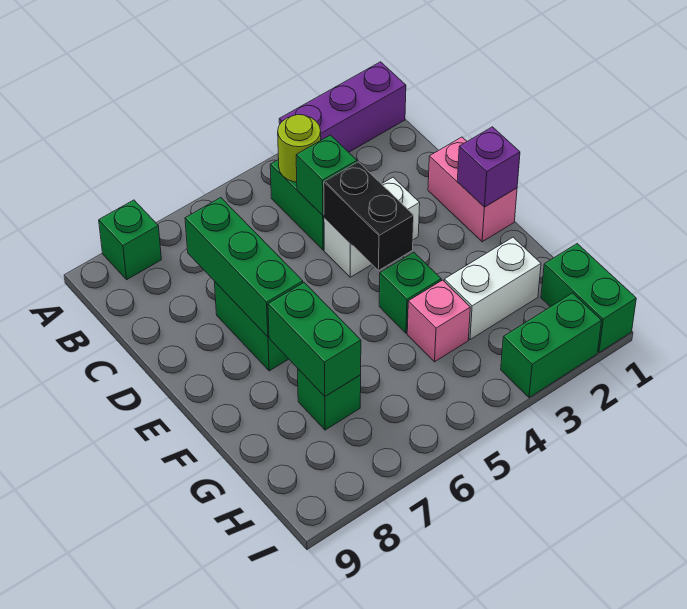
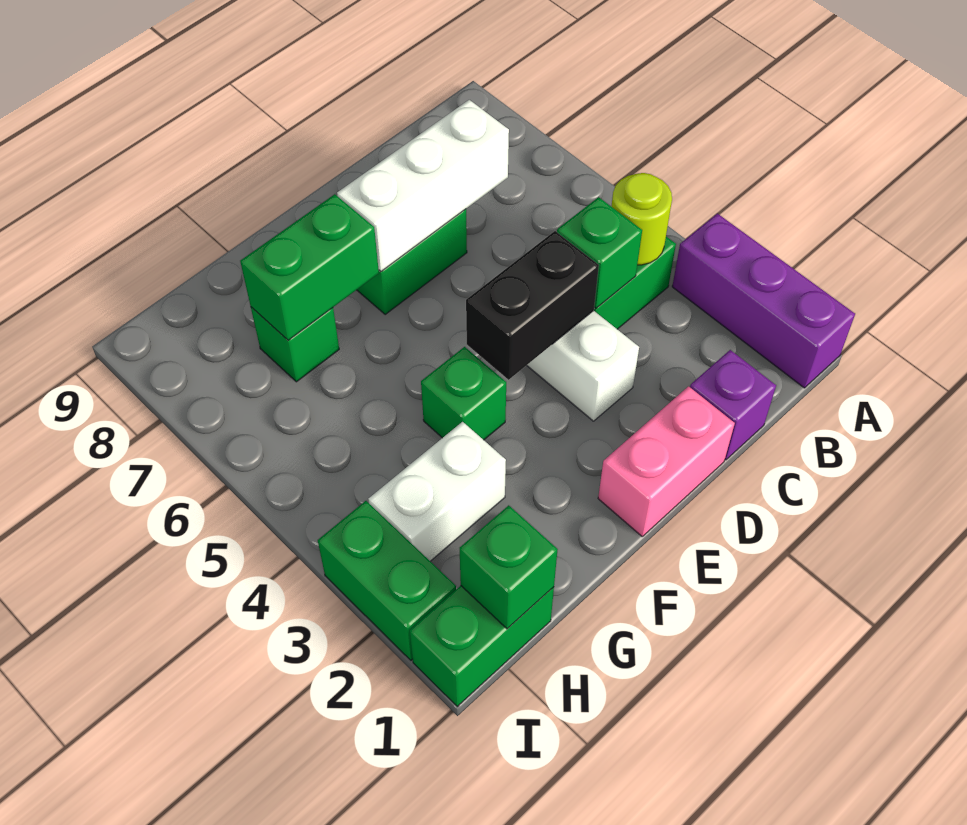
green 1x1 brick [99,200,161,279] -> green 1x1 brick moved to [460,505,558,629]
green 1x3 brick [185,198,303,337] -> white 1x3 brick [337,100,509,271]
purple 1x1 brick [457,127,520,207] -> purple 1x1 brick moved to [690,350,776,460]
white 1x2 brick [444,237,541,340] -> white 1x2 brick turned to [368,422,506,561]
pink 1x1 brick [407,280,470,362] -> none

